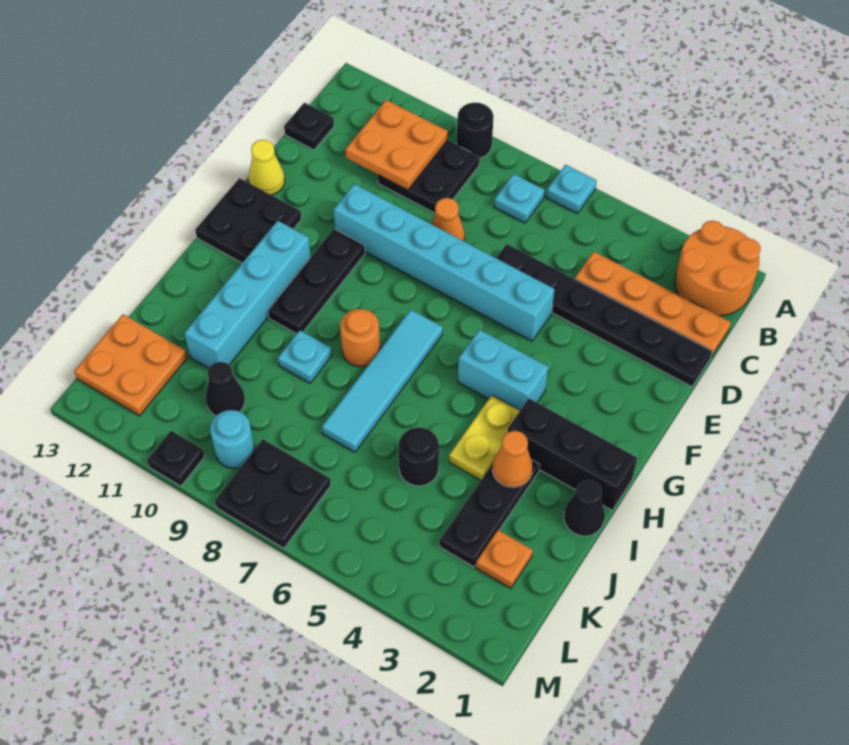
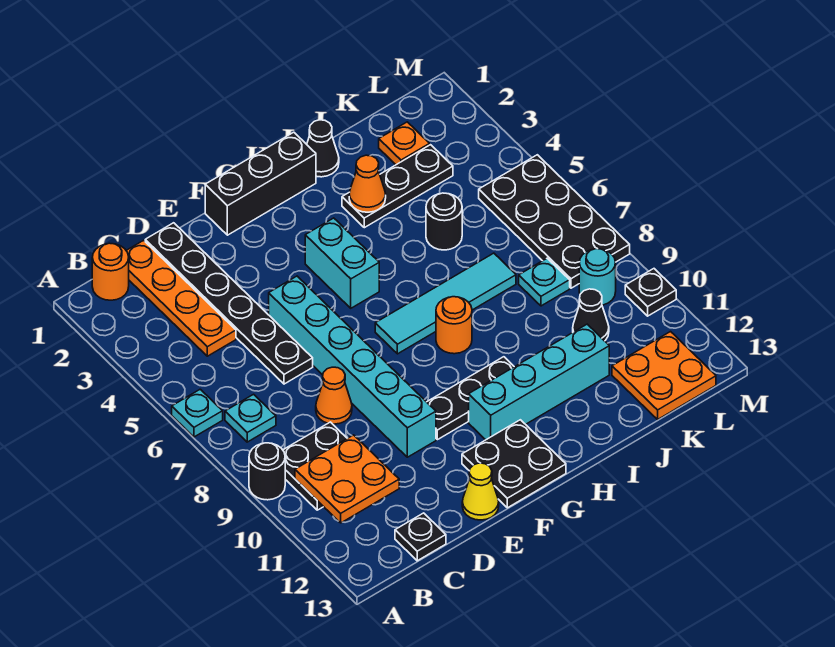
orange 2x2 round brick [675,221,761,316] -> orange 1x1 round brick [92,243,129,300]
black 1x3 brick [508,399,637,510] -> black 1x3 brick turned to [205,132,316,235]
yellow 1x2 plate [449,395,520,480] -> none
cyan 1x1 plate [278,330,332,383] -> cyan 1x1 plate moved to [519,258,570,306]
black 2x2 plate [215,439,331,548] -> black 2x4 plate [479,155,630,288]

